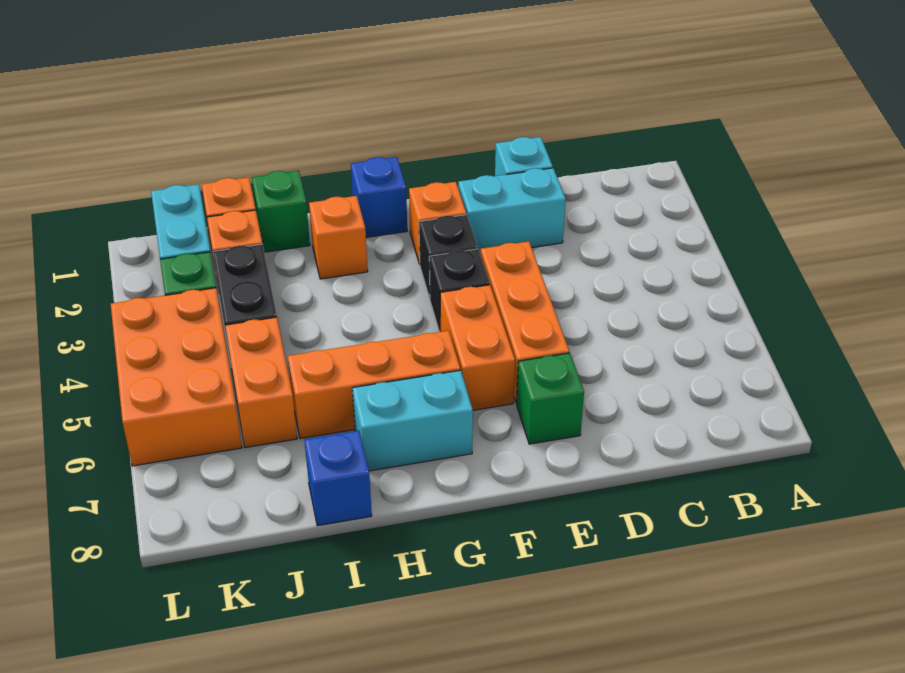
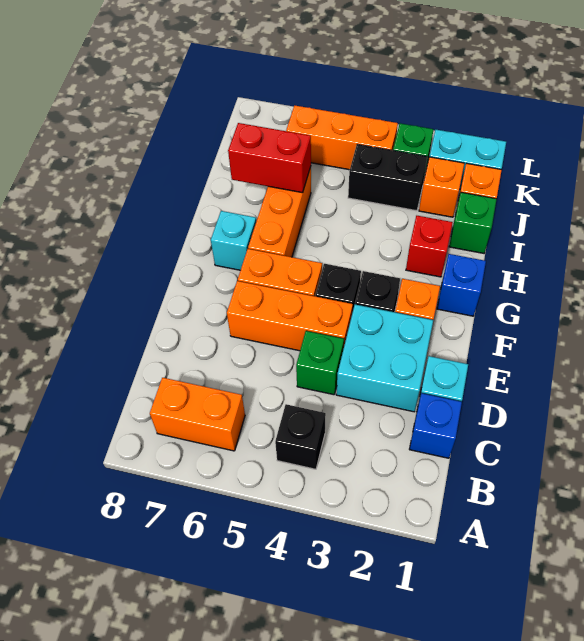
none -> black 1x1 brick [275,404,326,469]
cyan 1x2 brick [458,168,566,255] -> cyan 2x2 brick [336,305,433,412]
green 1x1 brick [517,353,584,444] -> green 1x1 brick moved to [296,331,344,395]
cyan 1x2 brick [352,370,473,471] -> cyan 1x1 brick [211,211,256,270]
orange 1x1 brick [309,196,368,279] -> red 1x1 brick [406,216,453,277]
none -> red 1x2 brick [228,123,311,193]
blue 1x1 brick [304,431,372,526] -> blue 1x1 brick moved to [409,393,462,458]
orange 1x2 brick [225,317,297,448] -> orange 1x2 brick moved to [150,378,245,451]
orange 2x3 brick [111,288,242,466] -> orange 1x3 brick [286,106,398,170]

